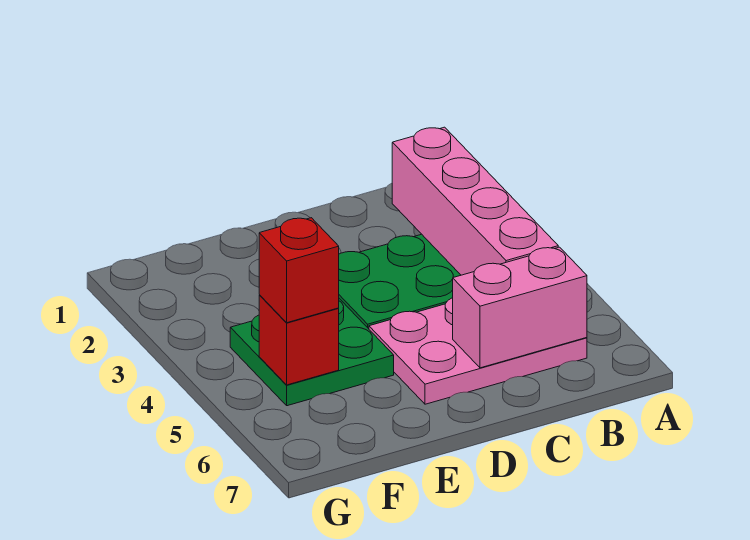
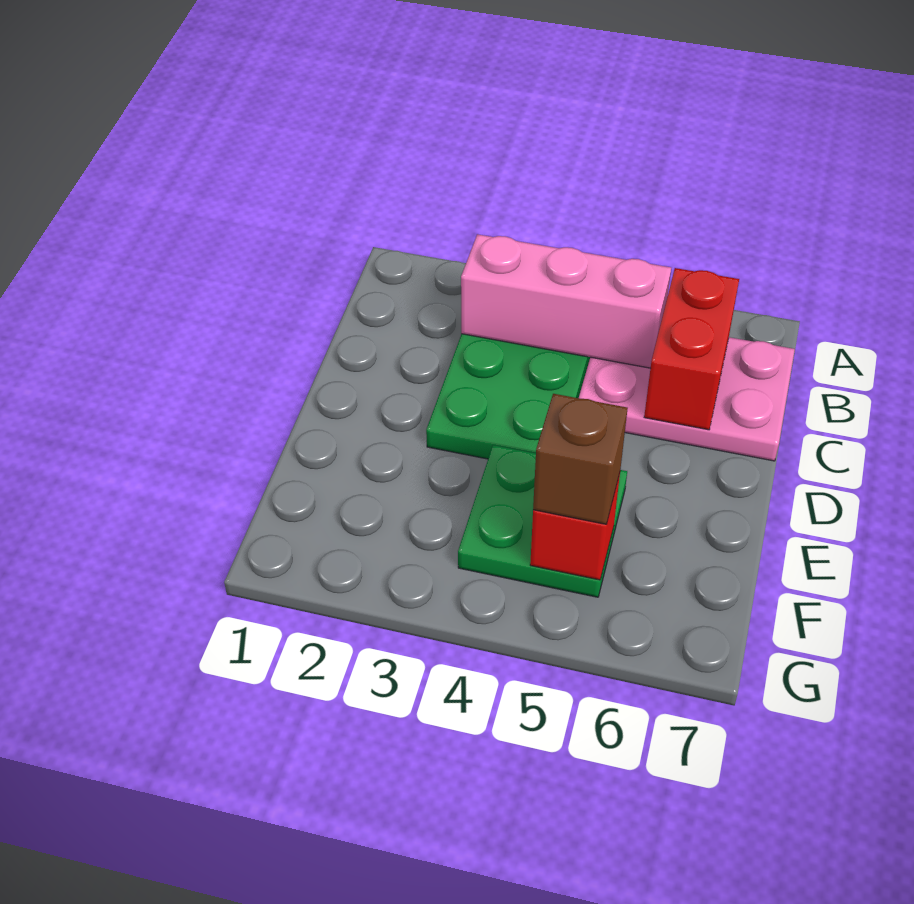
pink 1x4 brick [392,127,558,275] -> pink 1x3 brick [461,234,671,368]
pink 2x3 plate [369,298,587,404] -> pink 2x3 plate turned to [579,337,795,461]
pink 1x2 brick [453,247,587,368] -> red 1x2 brick [644,268,739,430]
red 1x1 brick [259,218,339,323] -> brown 1x1 brick [533,394,628,524]

